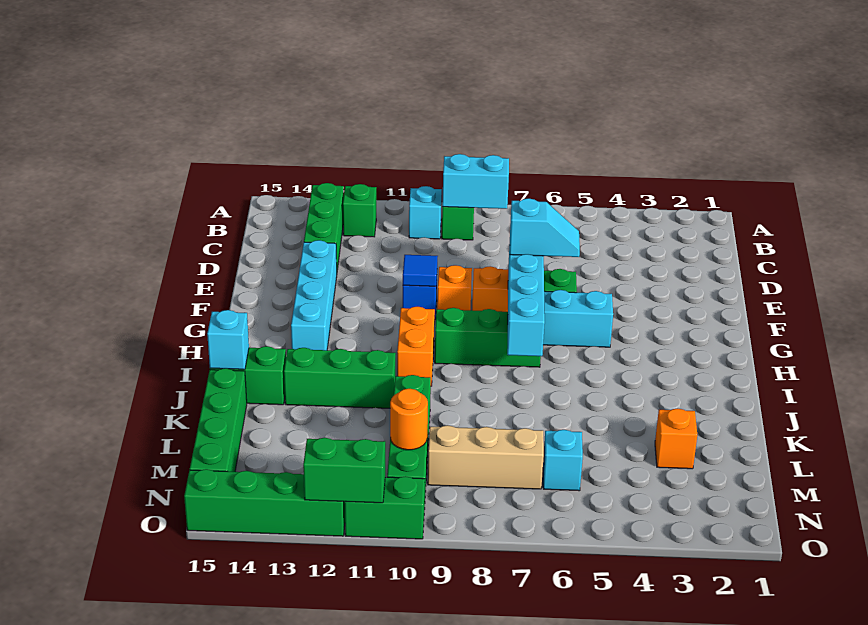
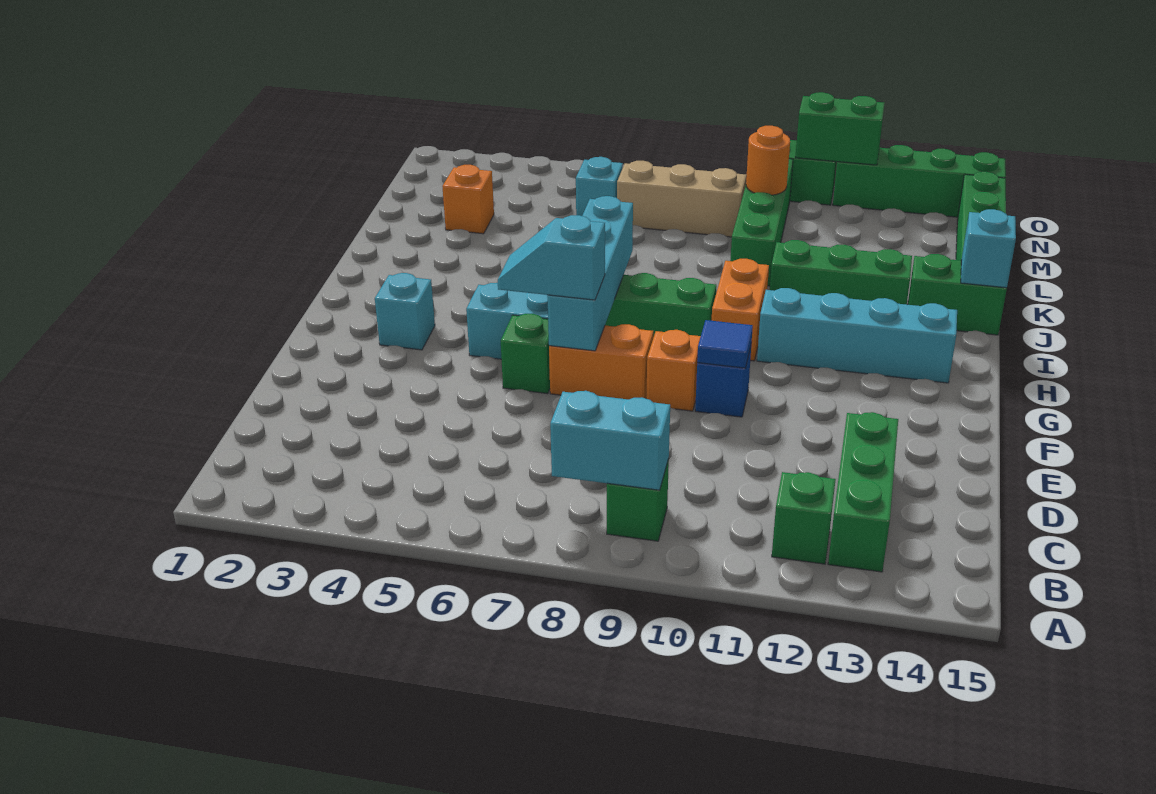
cyan 1x1 brick [409,186,442,239] -> cyan 1x1 brick moved to [375,273,435,350]
cyan 1x4 brick [291,240,337,350] -> cyan 1x4 brick turned to [757,288,957,383]

